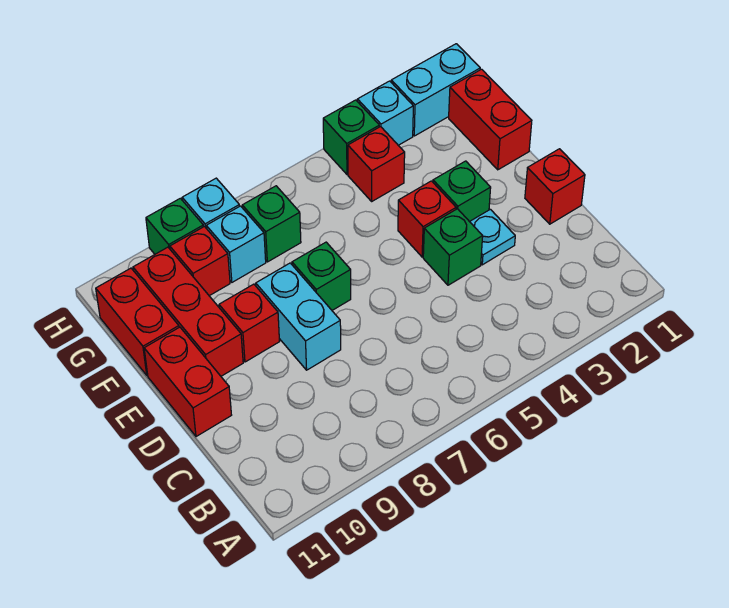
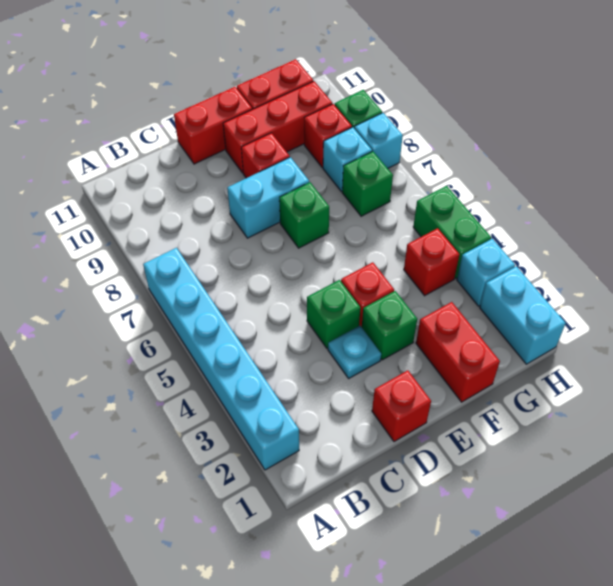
none -> cyan 1x6 brick [143,248,299,470]
red 1x2 brick [449,69,532,170] -> red 1x2 brick turned to [416,302,500,402]
green 1x1 brick [323,100,379,174] -> green 1x2 brick [413,186,491,279]

